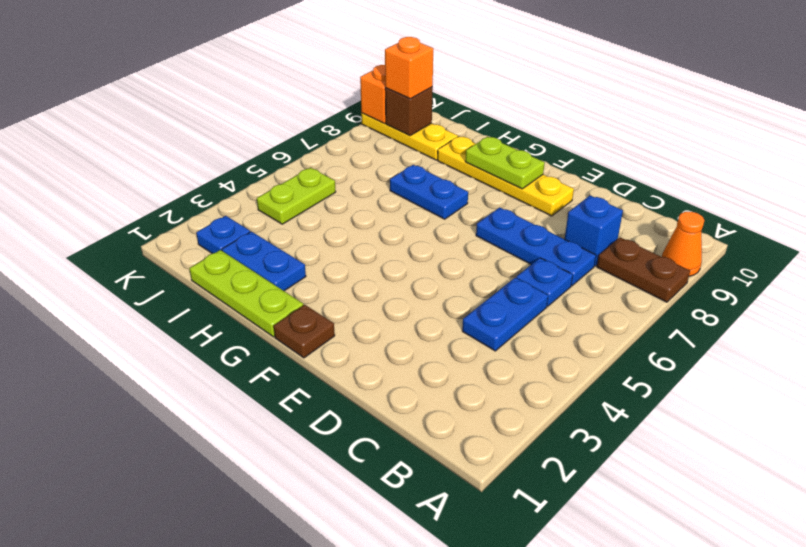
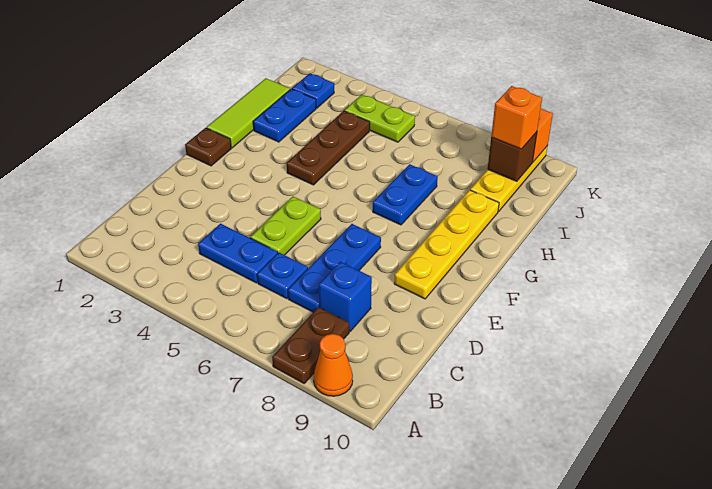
lime 1x2 plate [465,137,545,189] -> lime 1x2 plate moved to [250,196,321,255]
lime 1x3 plate [189,250,303,337] -> lime 1x3 tile [207,78,290,148]
none -> brown 1x3 plate [287,111,370,185]

